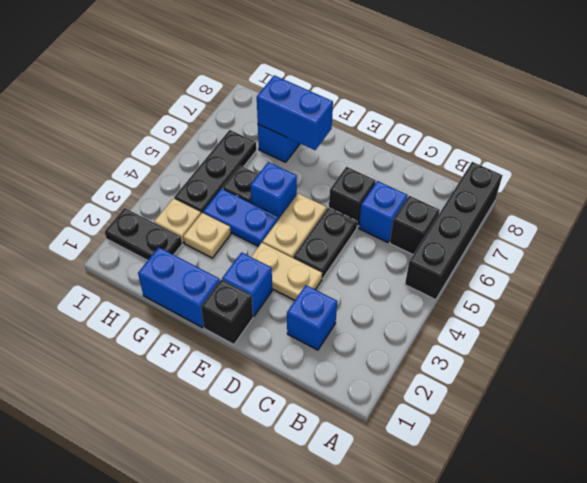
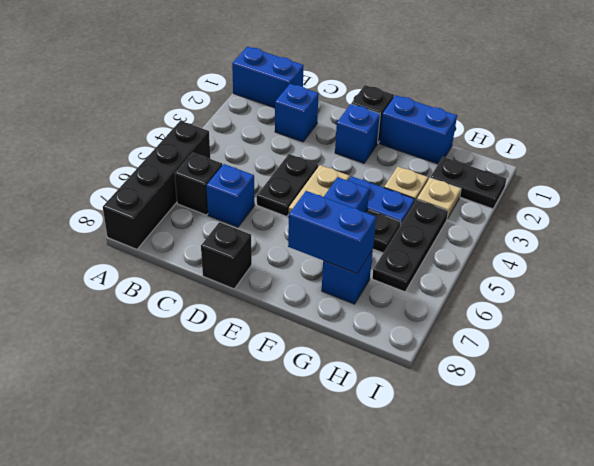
none -> blue 1x2 brick [232,47,304,108]
tan 1x2 plate [251,243,322,300] -> none
black 1x1 brick [329,167,376,228] -> black 1x1 brick moved to [201,222,252,289]

